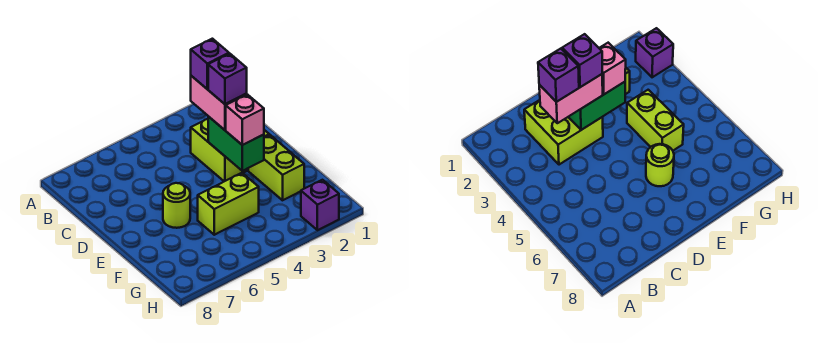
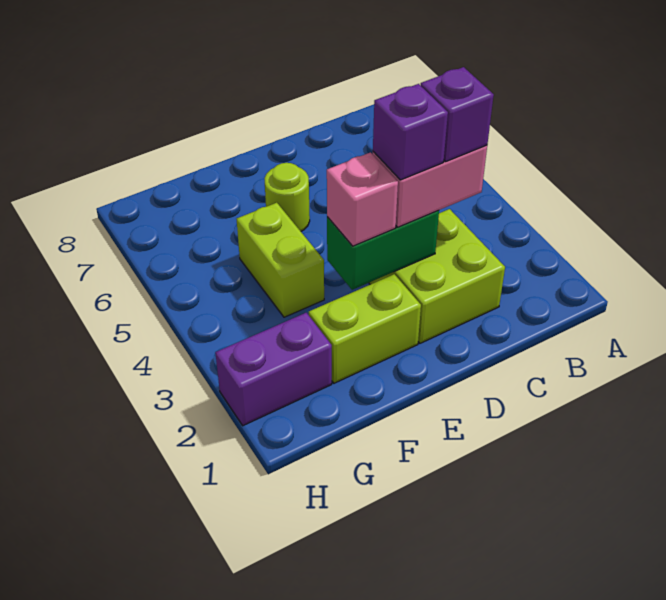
purple 1x1 brick [301,180,339,230] -> purple 1x2 brick [215,313,332,426]

